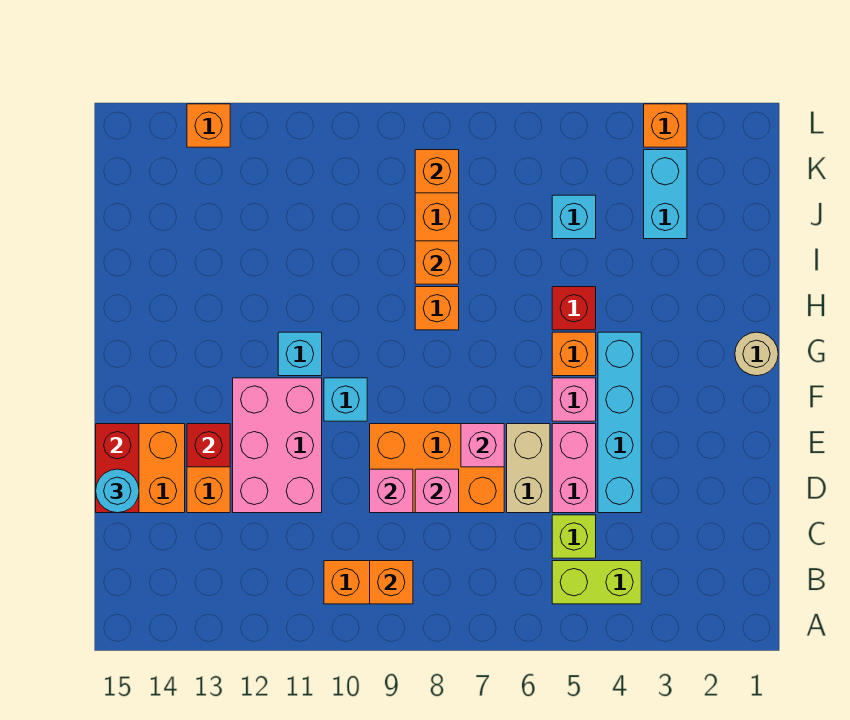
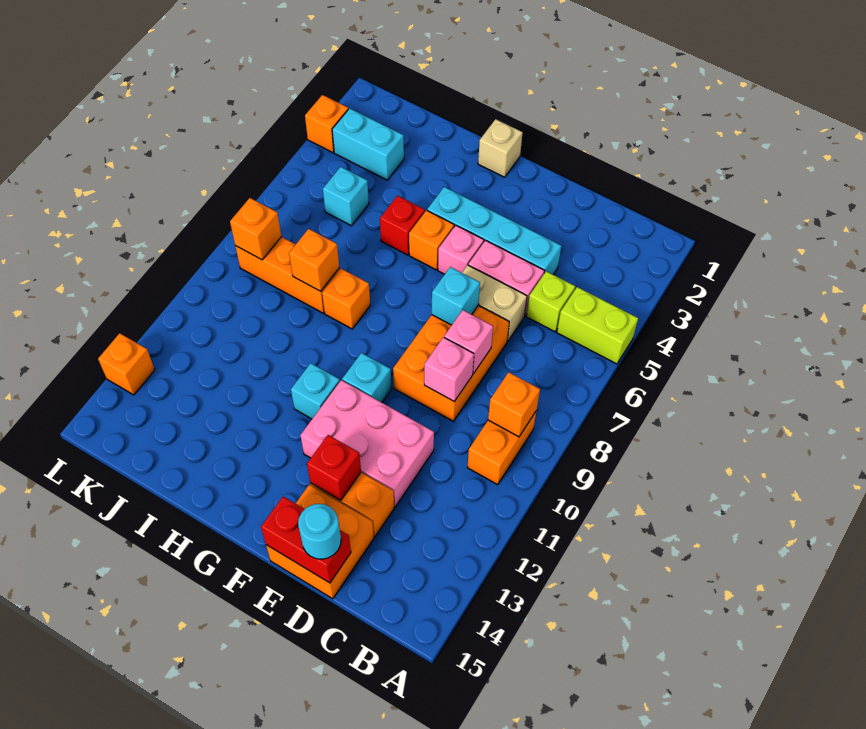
lime 1x2 brick [552,561,641,604] -> lime 1x2 brick turned to [557,287,638,364]
pink 1x1 brick [461,424,504,467] -> cyan 1x1 brick [432,267,480,325]
tan 1x1 round brick [735,332,778,376] -> tan 1x1 brick [478,119,523,177]

